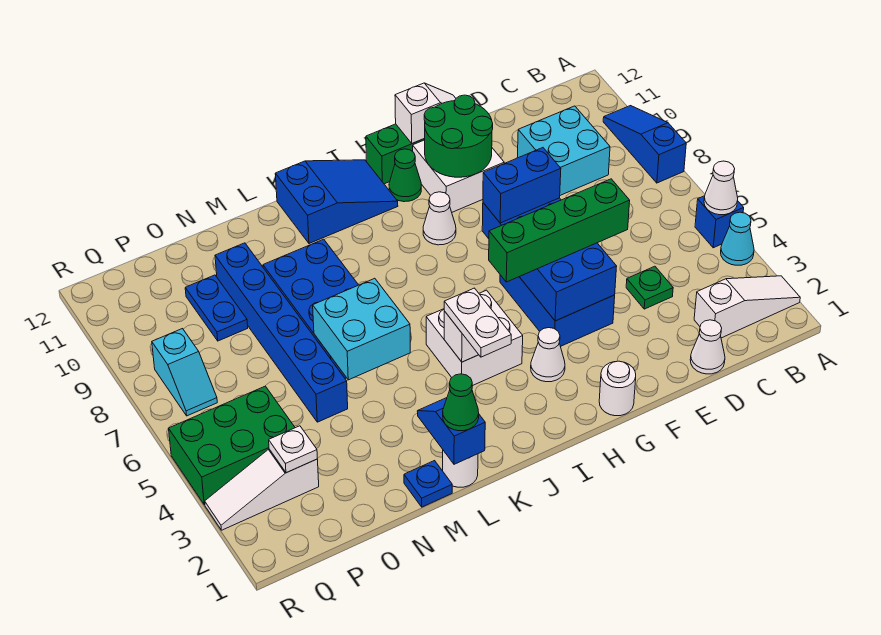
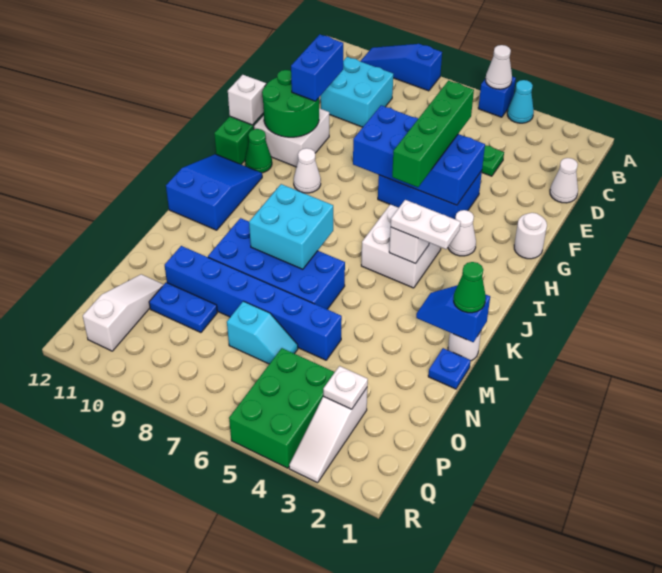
white 1x3 slope [694,276,800,338] -> white 1x3 slope moved to [83,274,164,351]
blue 1x2 brick [483,148,561,223] -> blue 1x2 brick moved to [291,34,343,101]
cyan 2x2 brick [313,278,410,380] -> cyan 2x2 brick moved to [249,184,333,269]
cyan 1x2 slope [152,329,217,416] -> cyan 1x2 slope moved to [227,301,298,364]

